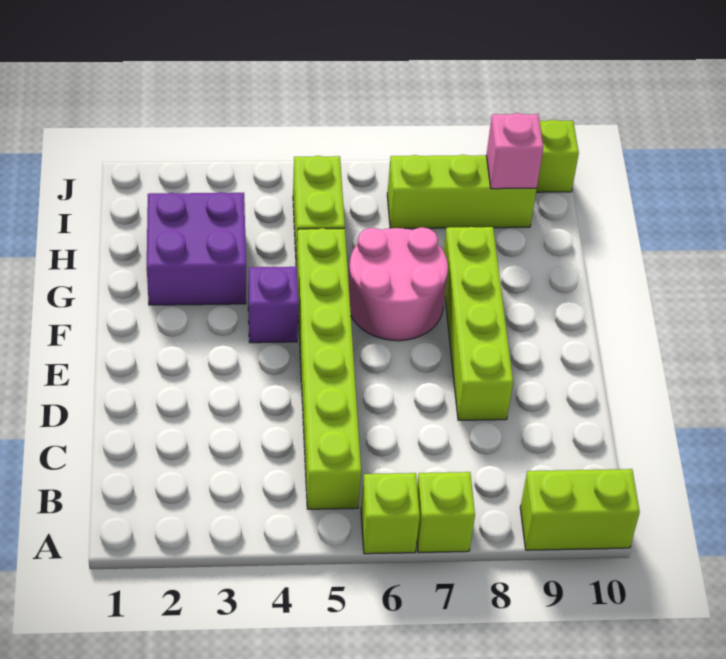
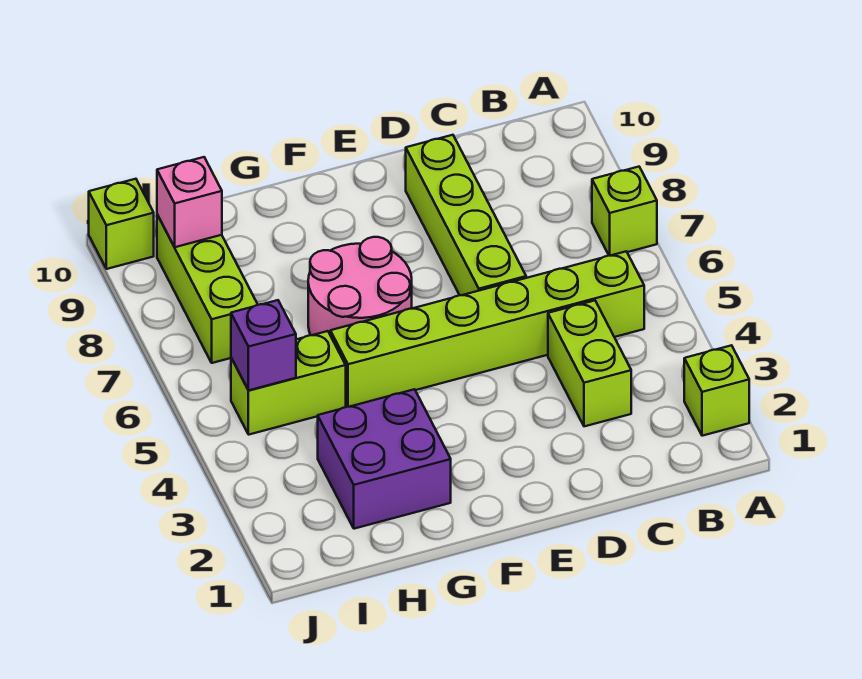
lime 1x1 brick [361,473,420,554] -> lime 1x1 brick moved to [684,345,749,436]
lime 1x2 brick [520,469,640,550] -> lime 1x2 brick moved to [548,301,631,426]
lime 1x4 brick [443,227,513,420] -> lime 1x4 brick turned to [406,135,526,295]
purple 1x1 brick [248,267,299,343] -> purple 1x1 brick moved to [231,300,296,390]

